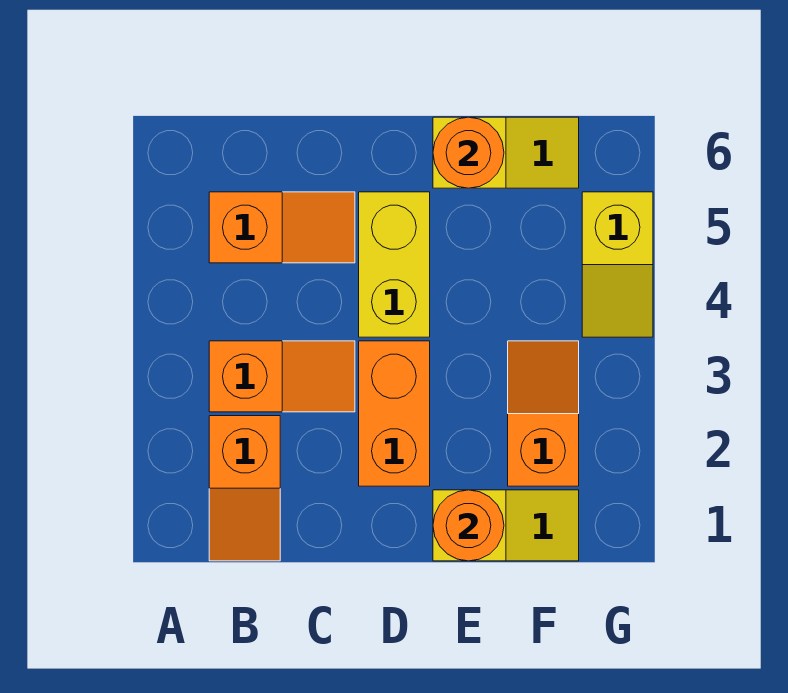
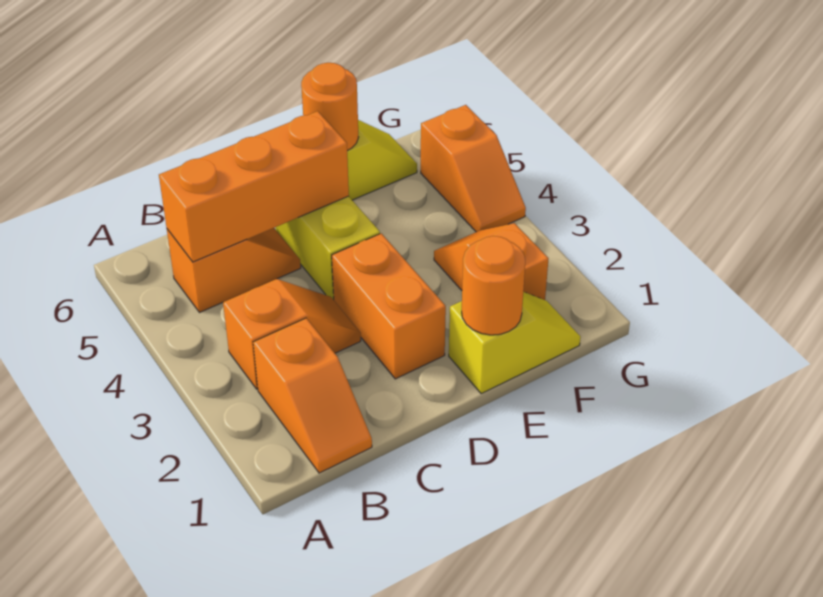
none -> orange 1x3 brick [159,111,349,262]
yellow 1x2 slope [582,192,653,337] -> orange 1x2 slope [421,105,526,232]

